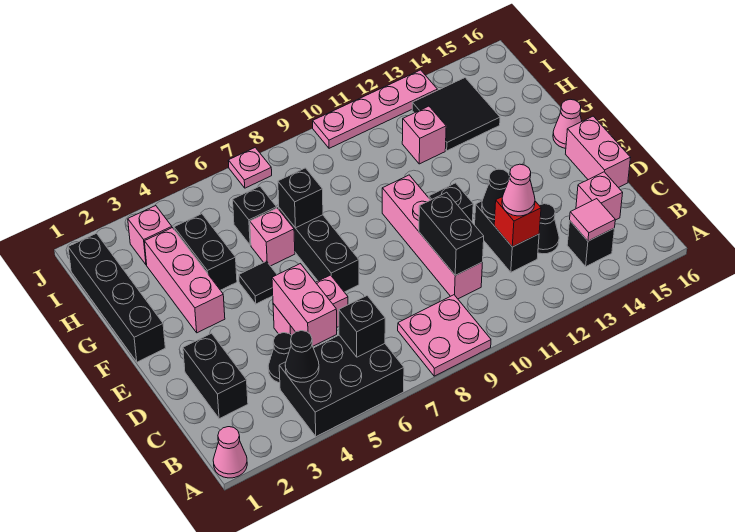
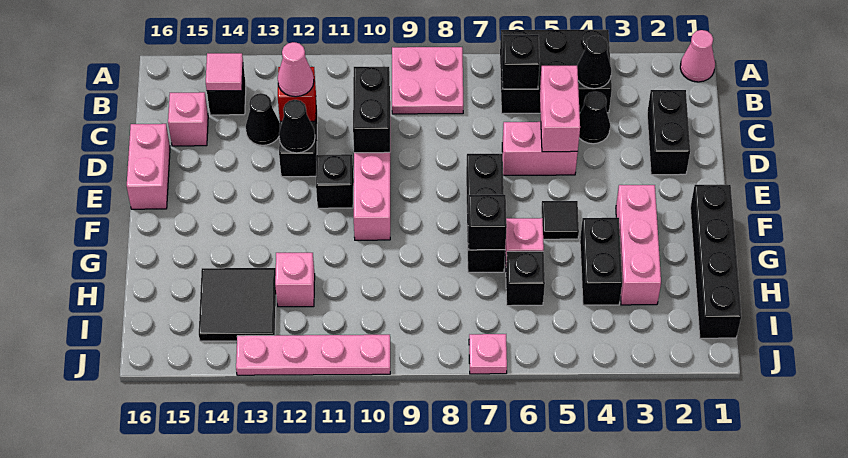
pink 1x1 cone [553,99,582,148] -> none
pink 1x1 brick [128,205,172,265] -> none

